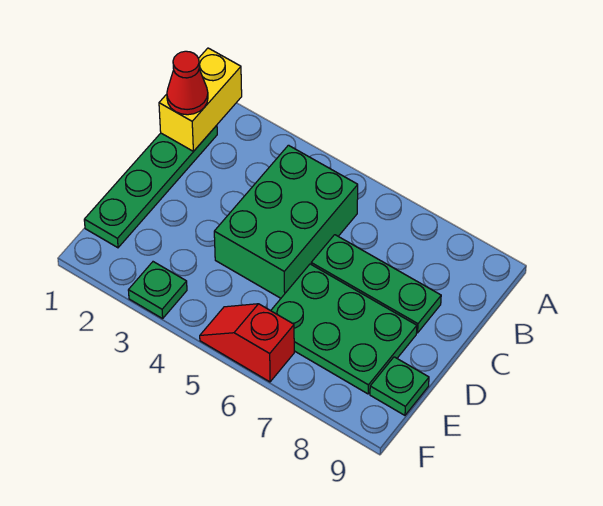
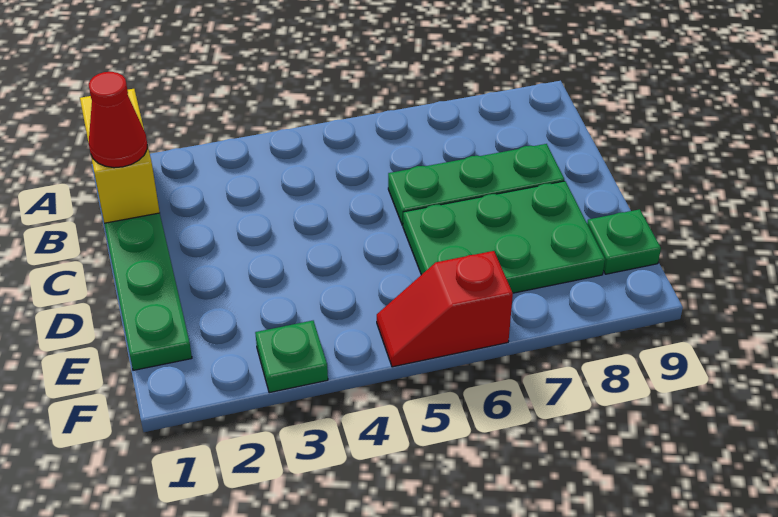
green 2x3 brick [214,145,358,298] -> none

